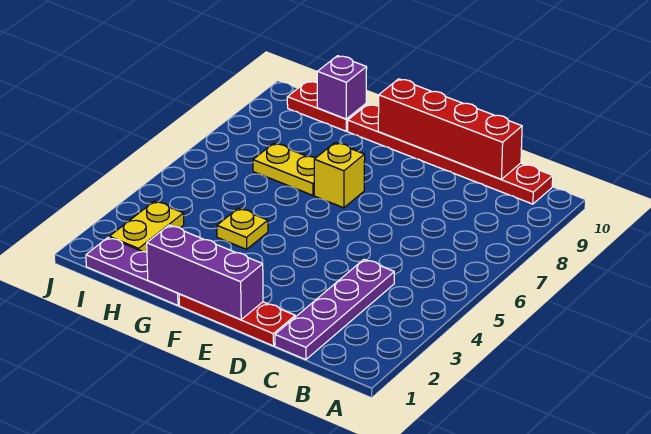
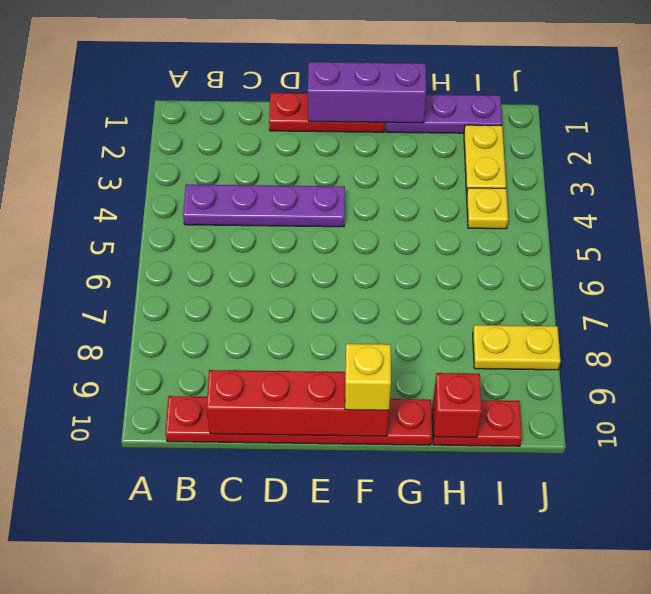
purple 1x4 plate [275,259,394,360] -> purple 1x4 plate turned to [183,184,345,227]
yellow 1x1 brick [314,143,365,208] -> yellow 1x1 brick moved to [345,344,391,410]
yellow 1x1 plate [217,208,268,249] -> yellow 1x1 plate moved to [467,188,508,229]
yellow 1x2 plate [253,143,315,195] -> yellow 1x2 plate moved to [473,325,560,370]
purple 1x1 brick [317,56,367,119] -> red 1x1 brick [433,373,482,437]

